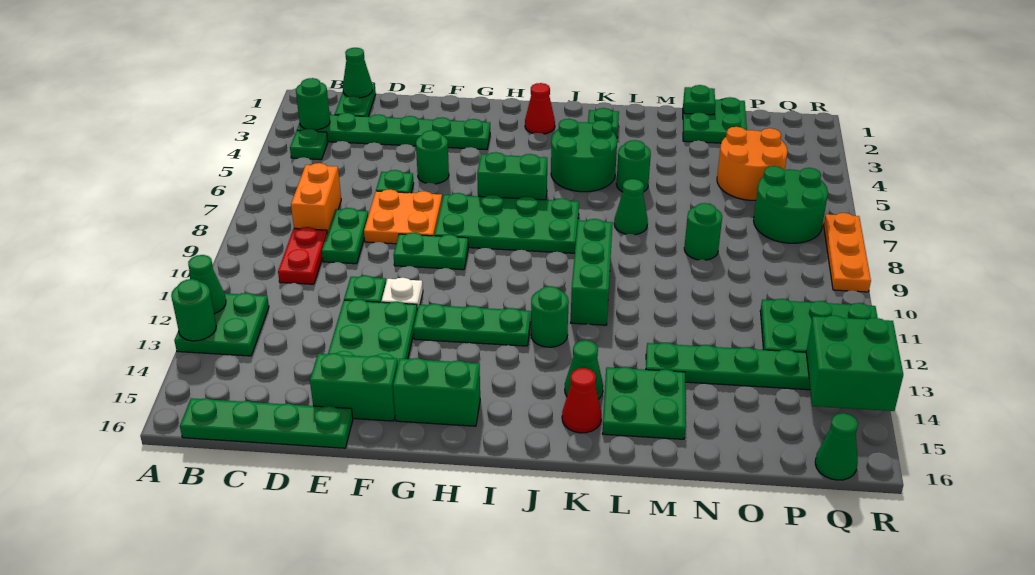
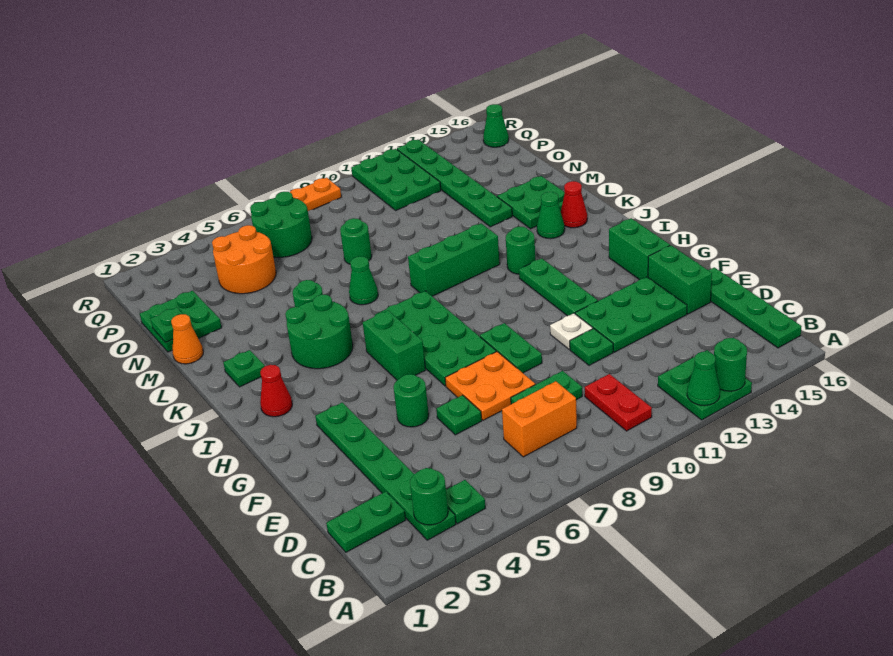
green 1x1 cone [343,48,372,98] -> none
red 1x2 plate [278,227,327,284] -> red 1x2 plate turned to [585,374,652,431]
none -> orange 1x1 cone [171,314,203,364]
green 2x2 brick [806,315,903,411] -> none

